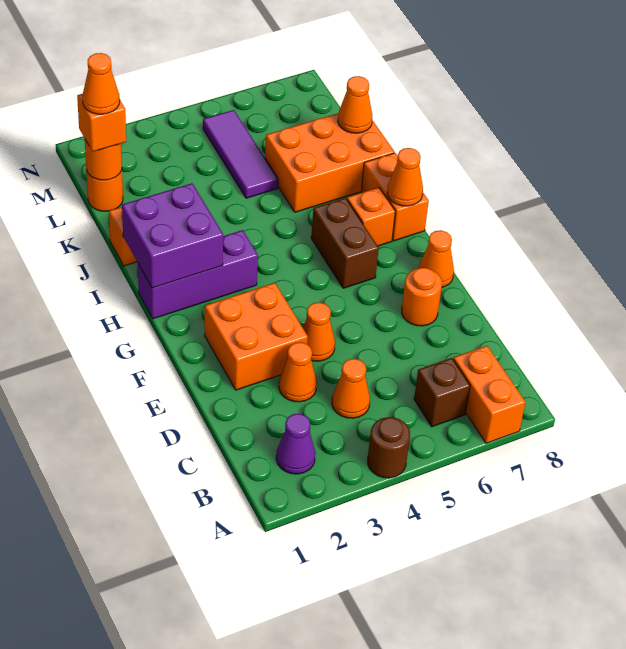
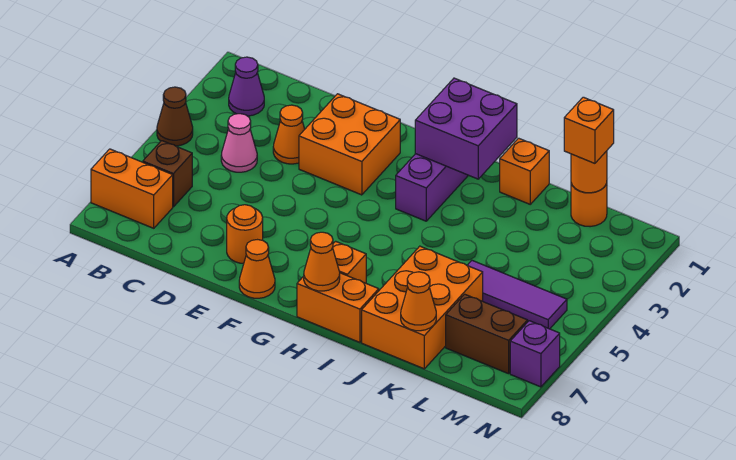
brown 1x1 round brick [368,417,410,478] -> brown 1x1 cone [157,87,193,146]
orange 1x1 cone [332,359,370,418] -> pink 1x1 cone [221,114,257,172]
orange 1x1 cone [303,302,335,361] -> none
brown 1x2 brick [311,198,379,288] -> brown 1x2 brick moved to [446,294,528,374]
orange 1x1 cone [82,53,120,114] -> none
none -> purple 1x1 brick [510,321,560,387]

